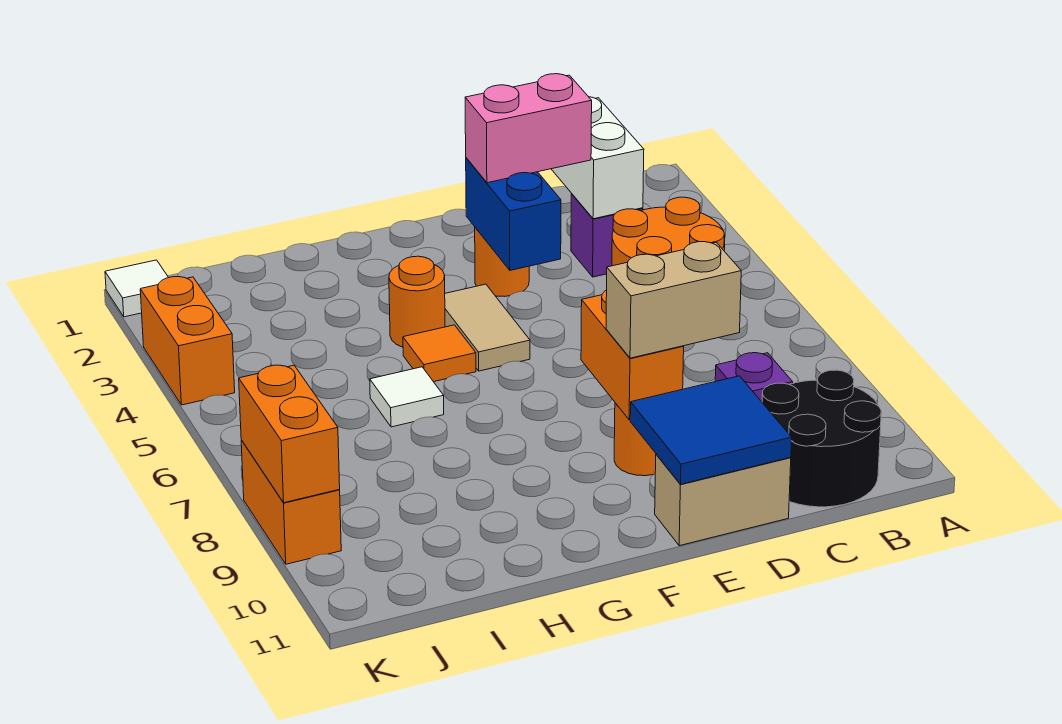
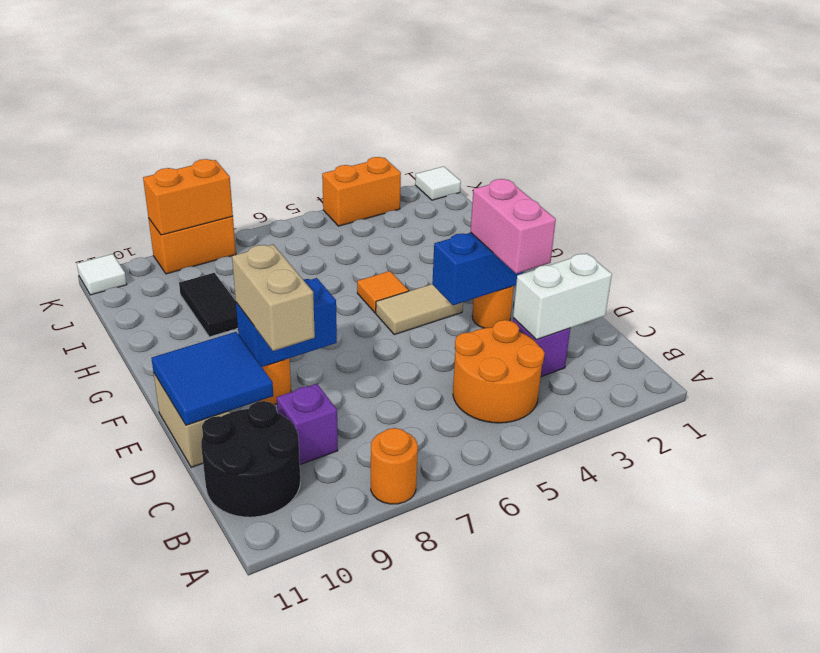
orange 1x2 brick [581,290,684,420] -> blue 1x2 brick [236,278,337,367]
orange 1x1 round brick [389,256,445,347] -> orange 1x1 round brick moved to [371,428,418,504]
white 1x1 tile [370,367,444,427] -> white 1x1 tile moved to [77,254,127,295]
none -> black 1x2 tile [179,273,238,337]

